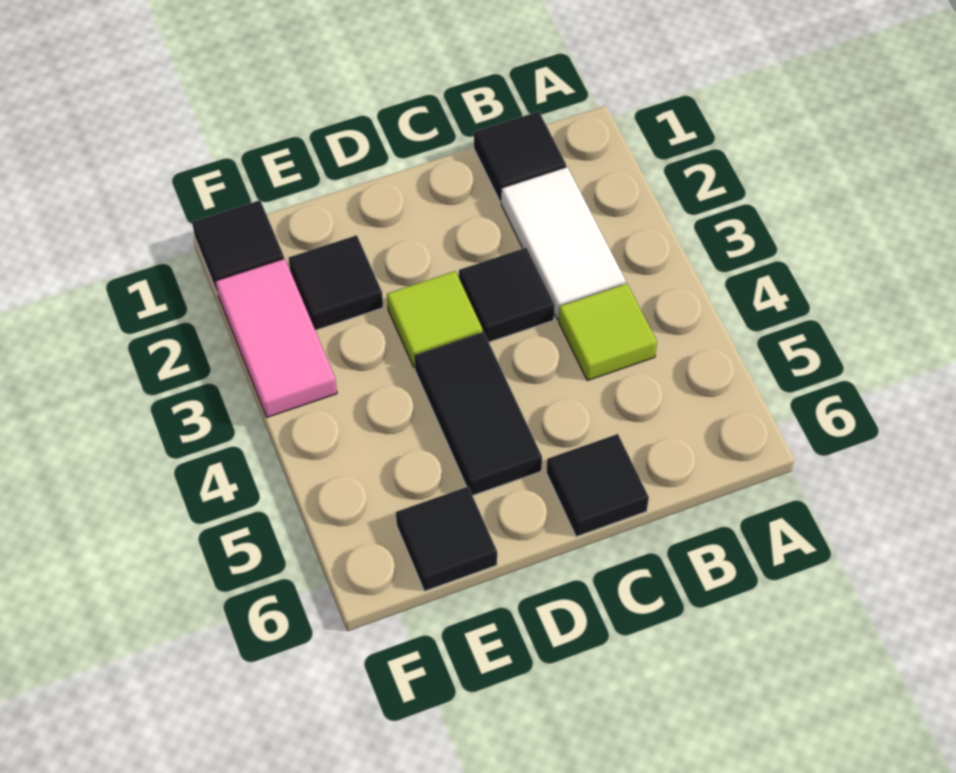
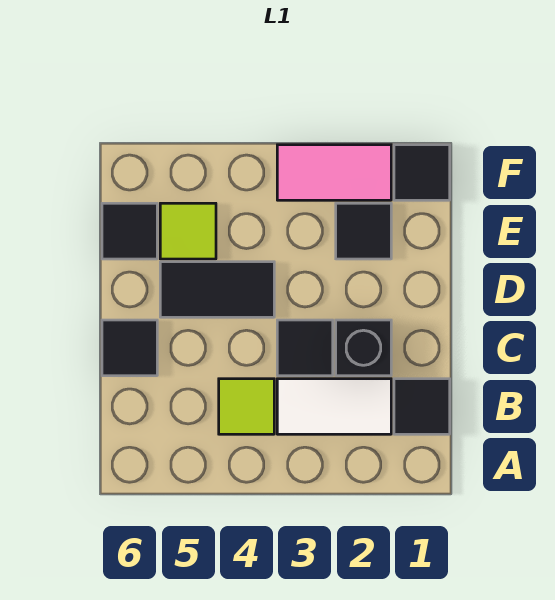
none -> black 1x1 brick [336,320,391,376]
lime 1x1 tile [387,271,483,368] -> lime 1x1 tile moved to [160,203,216,259]

